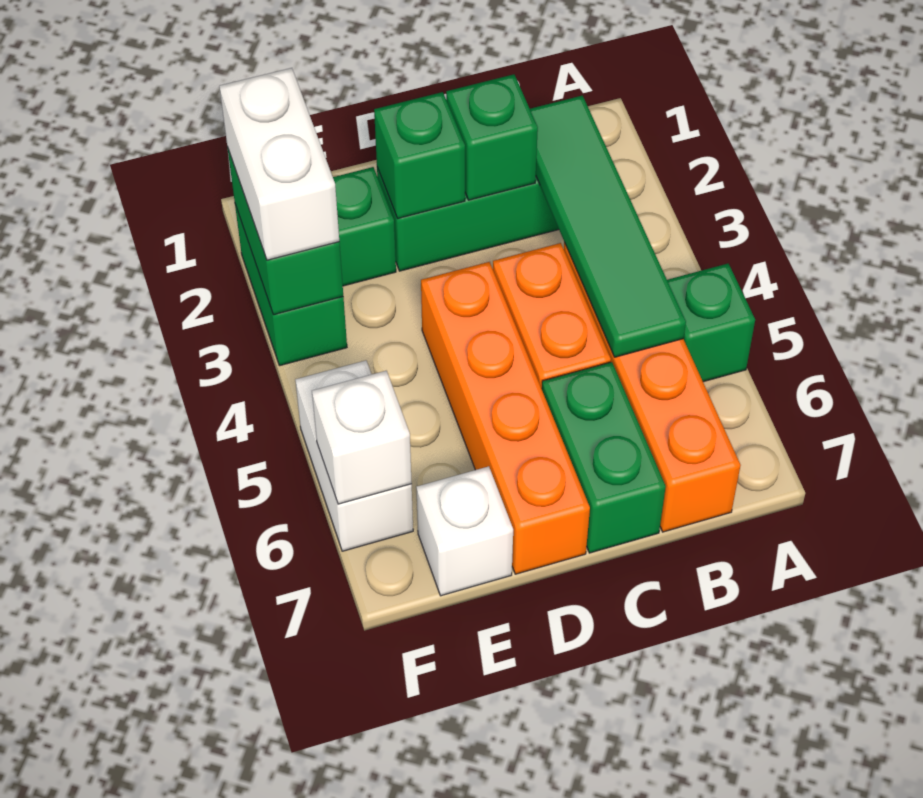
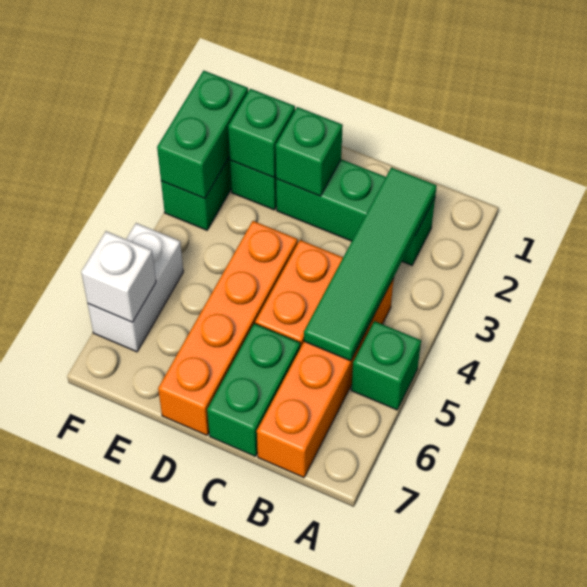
green 1x1 brick [446,74,538,200] -> green 1x1 brick moved to [228,89,295,178]
white 1x1 brick [416,466,513,596] -> none
white 1x2 brick [219,68,339,260] -> none

